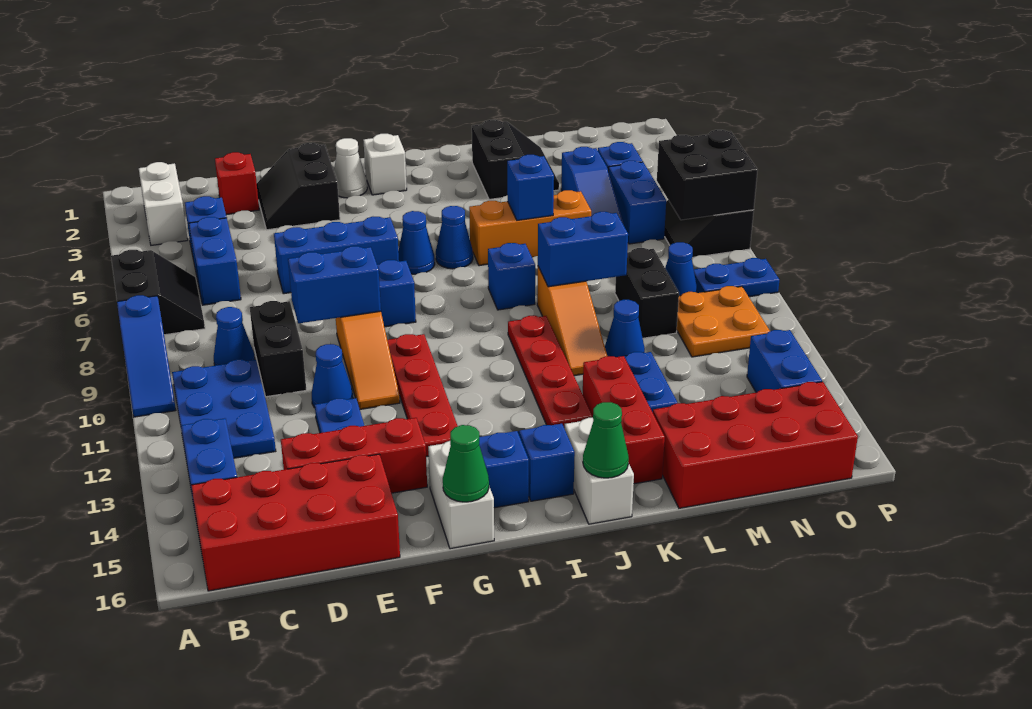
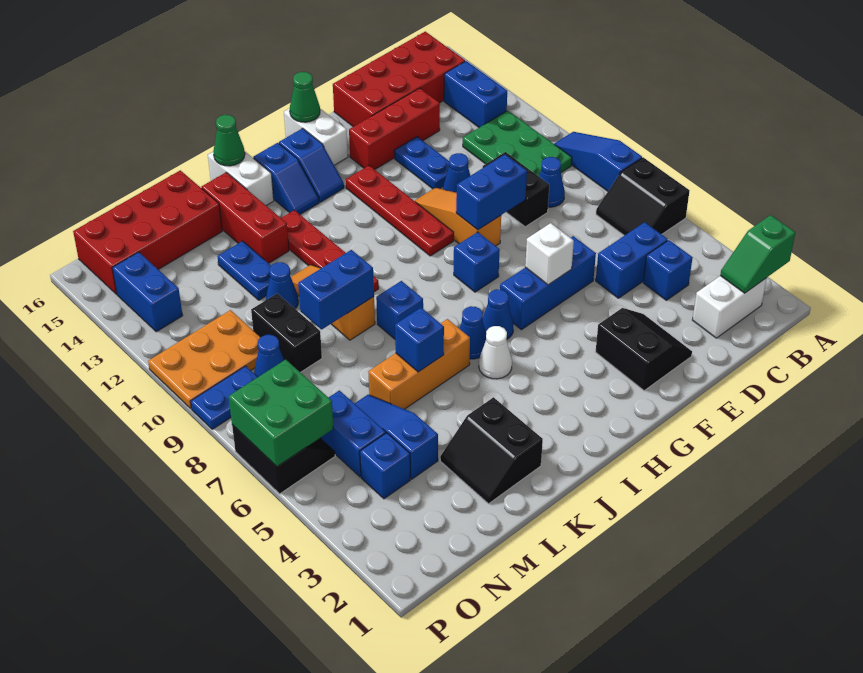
none -> green 1x2 slope [720,215,795,293]
white 1x2 brick [139,162,188,245] -> white 1x2 brick turned to [692,276,767,338]
blue 2x3 plate [172,360,276,458] -> green 2x3 plate [463,110,572,176]
blue 1x2 brick [189,217,241,305] -> blue 1x2 brick turned to [596,222,668,298]
red 1x1 brick [215,152,259,215] -> none
white 1x1 cone [334,138,367,198] -> white 1x1 cone moved to [479,326,512,379]
white 1x1 brick [363,134,407,195] -> white 1x1 brick moved to [525,223,574,285]
orange 2x2 plate [677,286,770,357] -> orange 2x3 plate [148,310,261,408]
black 2x2 brick [657,130,758,220] -> green 2x2 brick [229,360,333,467]

